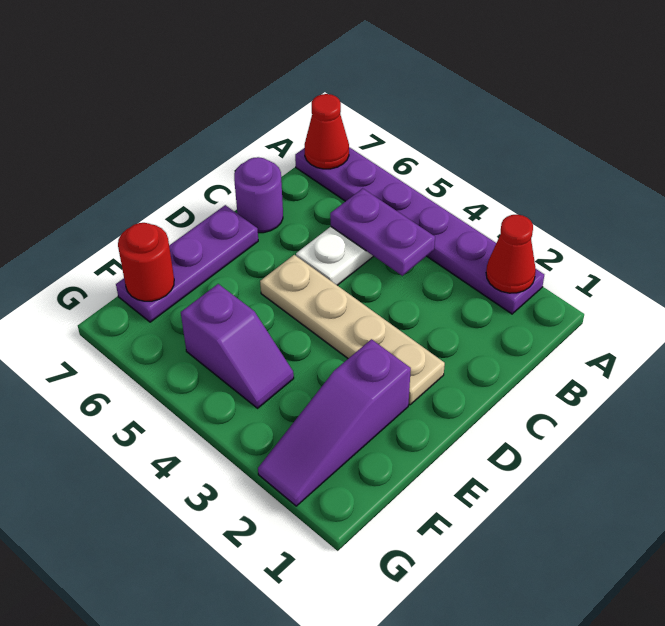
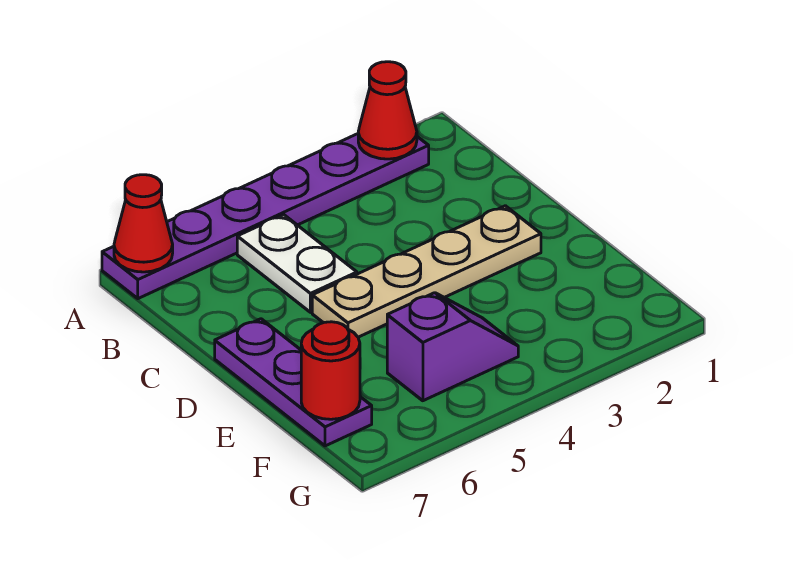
purple 1x2 plate [330,188,435,276] -> none
purple 1x1 round brick [234,157,283,233] -> none
purple 1x3 slope [258,339,411,506] -> none

